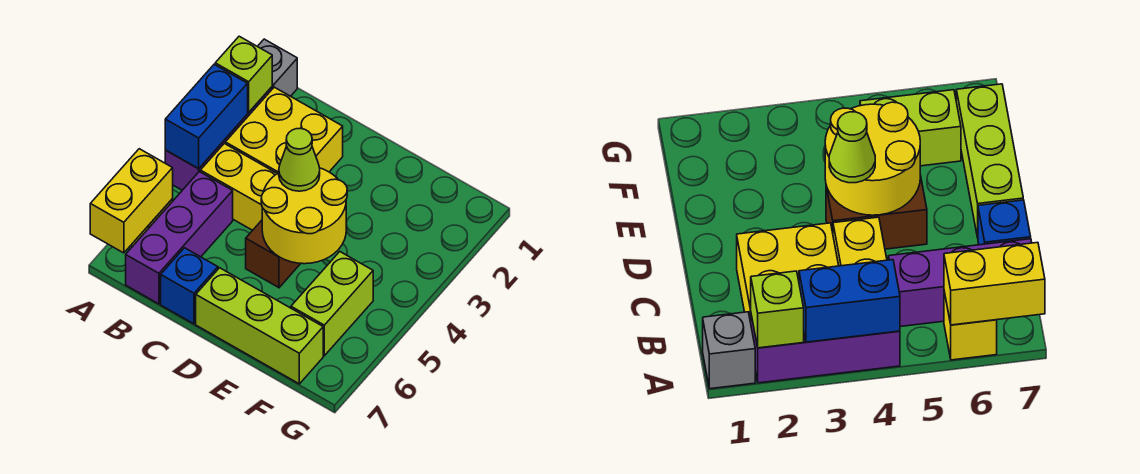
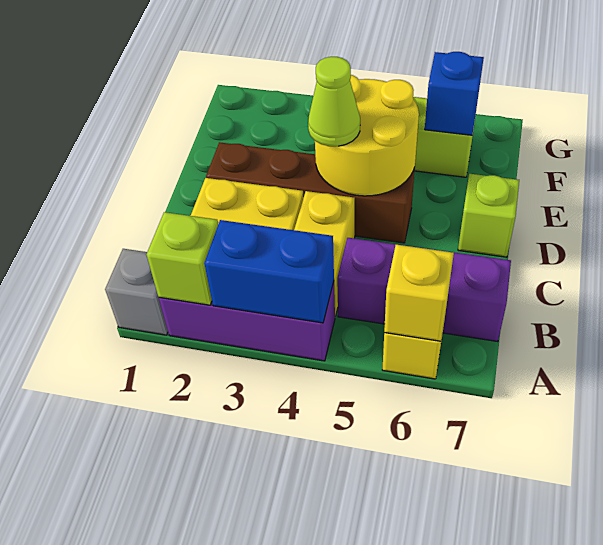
yellow 1x2 brick [90,149,173,253] -> yellow 1x1 brick [384,245,454,341]
blue 1x1 brick [161,248,218,324] -> blue 1x1 brick moved to [425,52,484,135]
brown 1x2 brick [246,220,301,288] -> brown 1x4 brick [206,142,415,243]
lime 1x3 brick [196,268,323,384] -> lime 1x1 brick [458,174,519,257]

